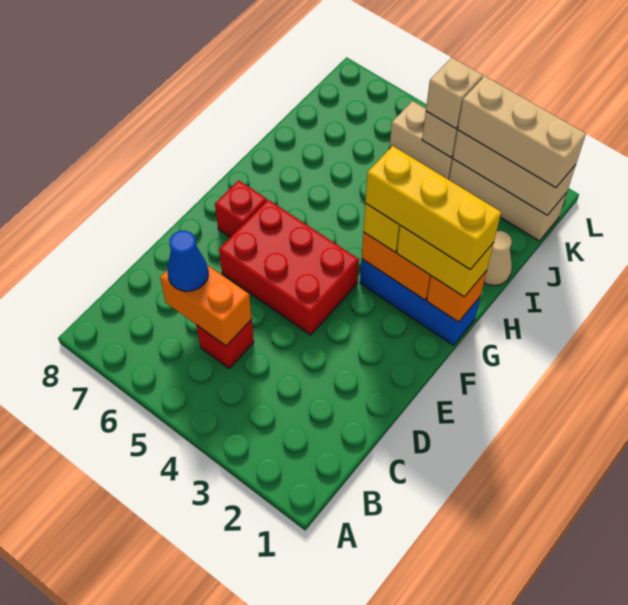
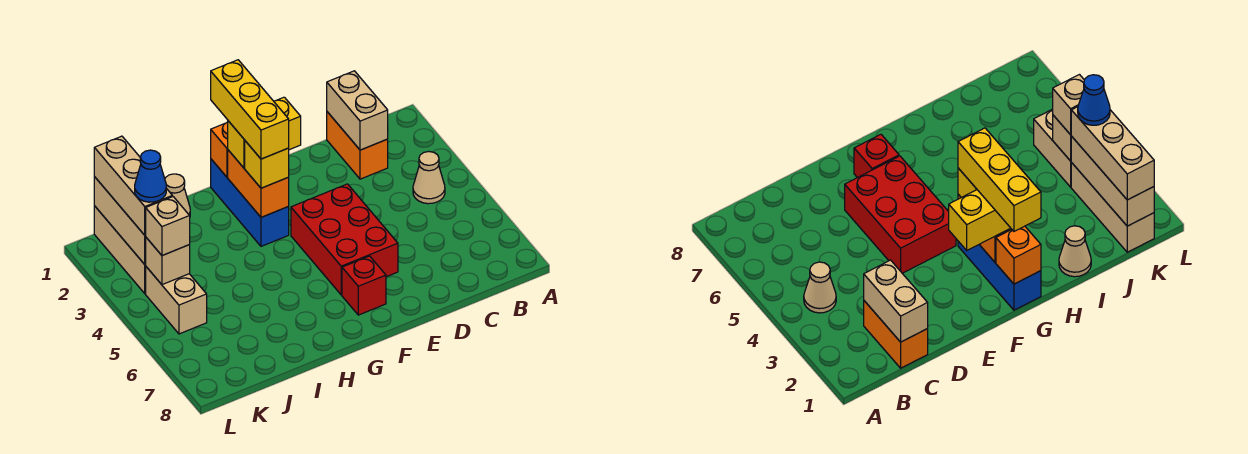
none -> tan 1x1 cone [413,152,445,204]
none -> tan 1x2 brick [327,71,388,150]
red 1x1 brick [196,319,254,368] -> none
orange 1x2 brick [160,265,252,346] -> orange 1x2 brick moved to [327,112,388,179]
blue 1x1 cone [167,231,208,291] -> blue 1x1 cone moved to [135,150,166,202]
yellow 1x2 brick [397,226,494,297] -> yellow 1x2 brick turned to [228,97,301,168]

